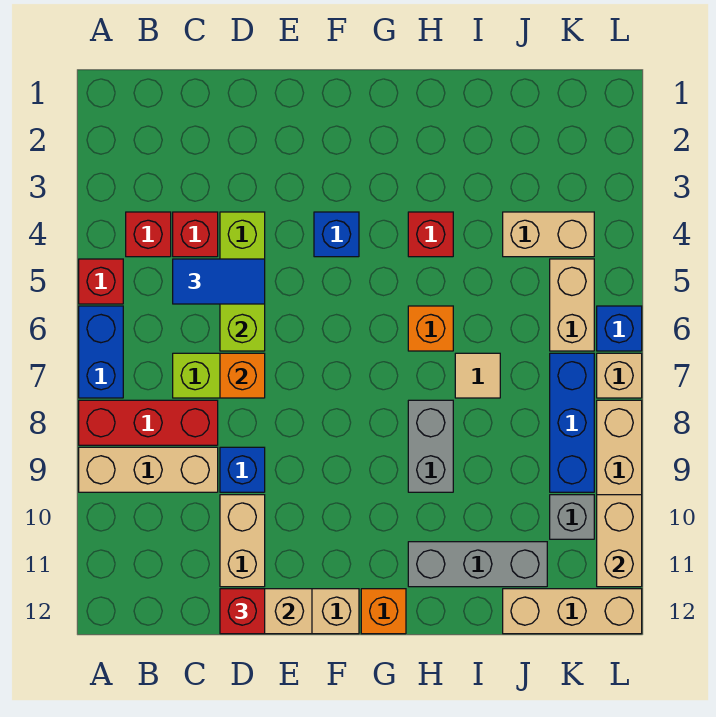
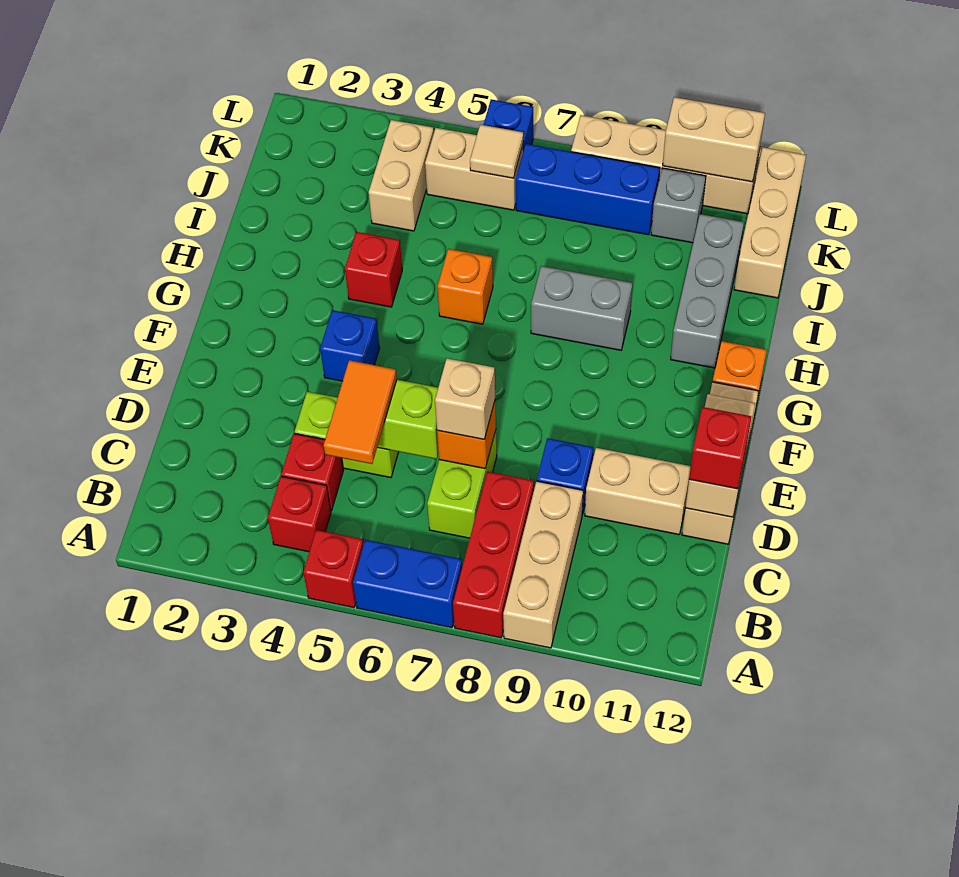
blue 1x2 tile [173,259,265,304] -> orange 1x2 tile [324,360,397,464]
tan 1x1 tile [455,353,500,398] -> tan 1x1 tile moved to [470,125,524,178]
tan 1x1 brick [597,353,642,398] -> tan 1x1 brick moved to [435,358,495,439]

